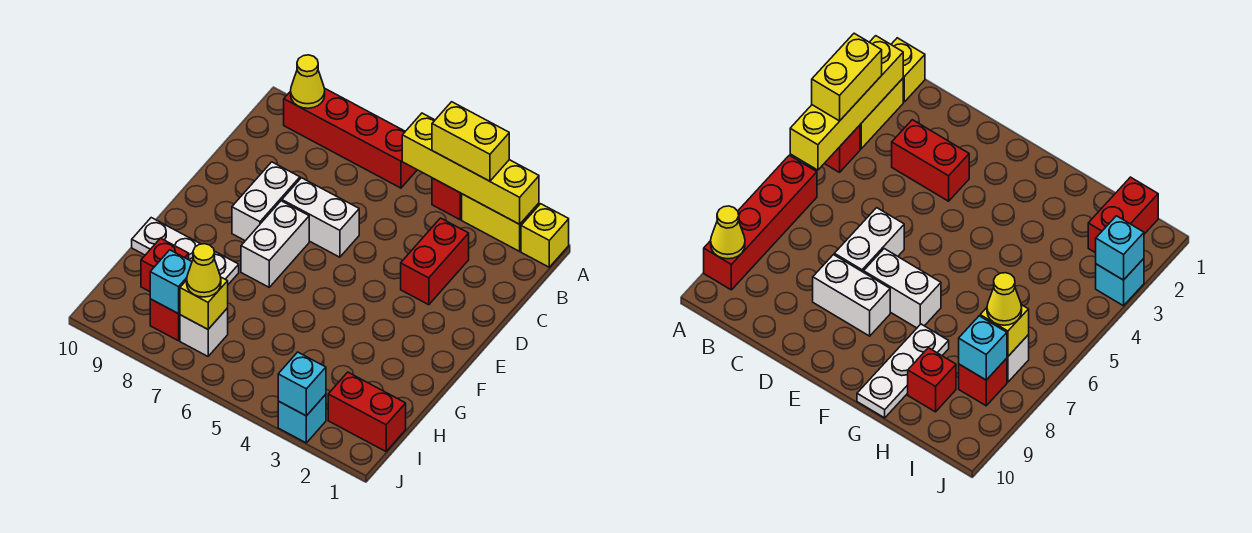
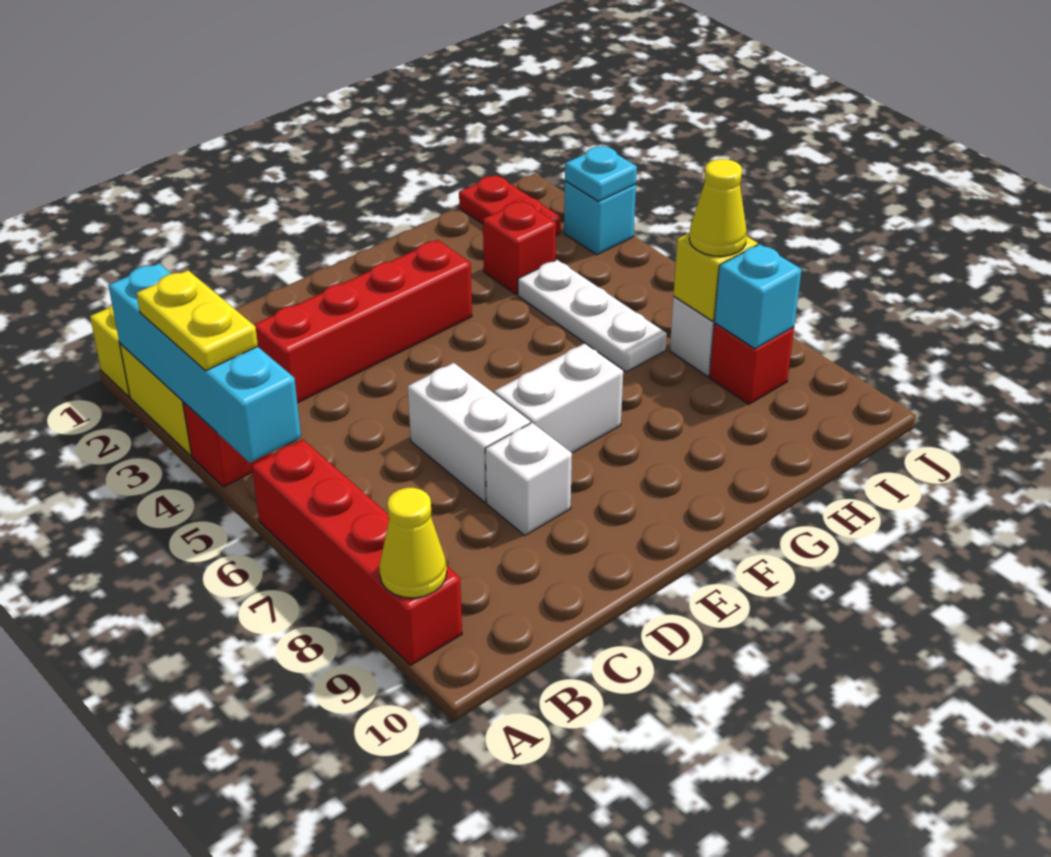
yellow 1x4 brick [402,113,539,224] -> cyan 1x4 brick [108,263,301,463]
yellow 1x2 brick [432,102,509,181] -> yellow 1x2 plate [136,270,258,371]
red 1x2 brick [401,218,469,305] -> red 1x4 brick [254,240,472,403]
white 1x2 brick [232,162,300,241] -> white 1x1 brick [485,423,572,535]
white 1x3 plate [132,218,239,284] -> white 1x3 plate moved to [518,260,667,372]
red 1x1 brick [141,238,189,292] -> red 1x1 brick moved to [483,201,556,295]
red 1x2 brick [328,372,406,451] -> red 1x2 plate [459,175,561,235]
cyan 1x1 brick [278,352,326,416] -> cyan 1x1 plate [565,146,637,201]

